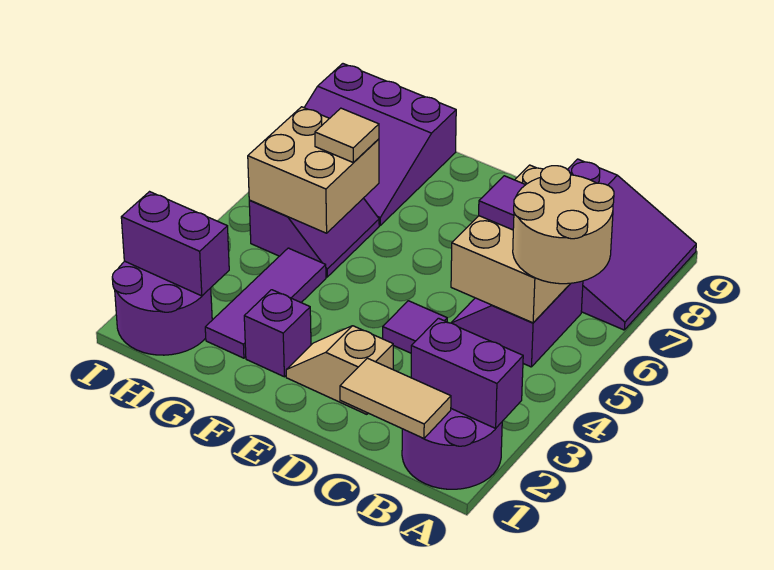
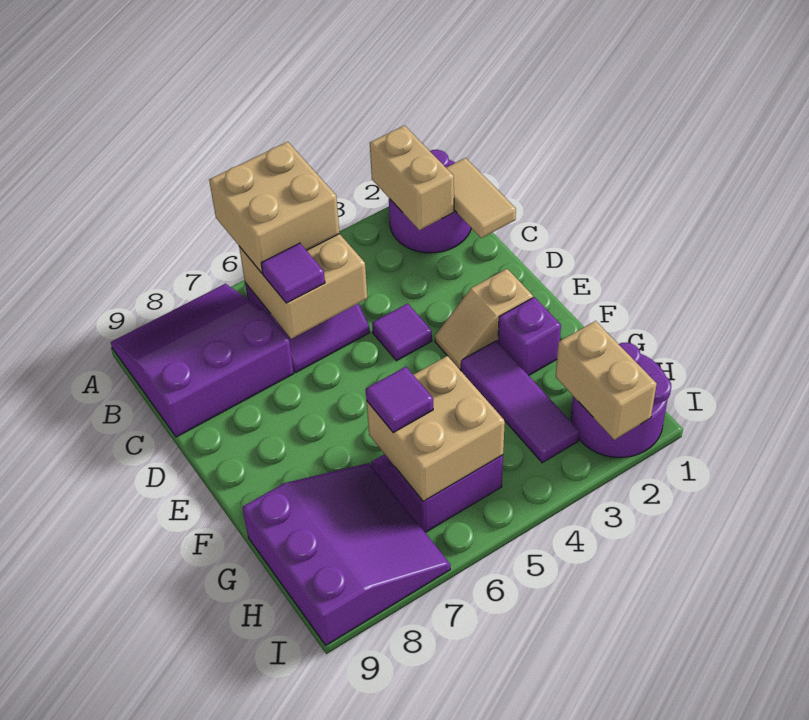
purple 1x2 brick [411,318,523,428] -> tan 1x2 brick [370,126,454,230]
tan 2x2 round brick [513,166,614,284] -> tan 2x2 brick [209,142,340,273]
tan 2x3 brick [451,165,570,323] -> tan 2x2 brick [239,234,367,339]
tan 1x2 slope [286,326,393,414] -> tan 1x2 slope turned to [435,269,533,369]
purple 1x3 tile [205,248,326,358] -> purple 1x3 tile turned to [461,341,579,463]
tan 1x1 tile [315,108,379,163] -> purple 1x1 tile [366,367,433,432]
purple 1x2 brick [121,192,229,296] -> tan 1x2 brick [556,321,657,440]

